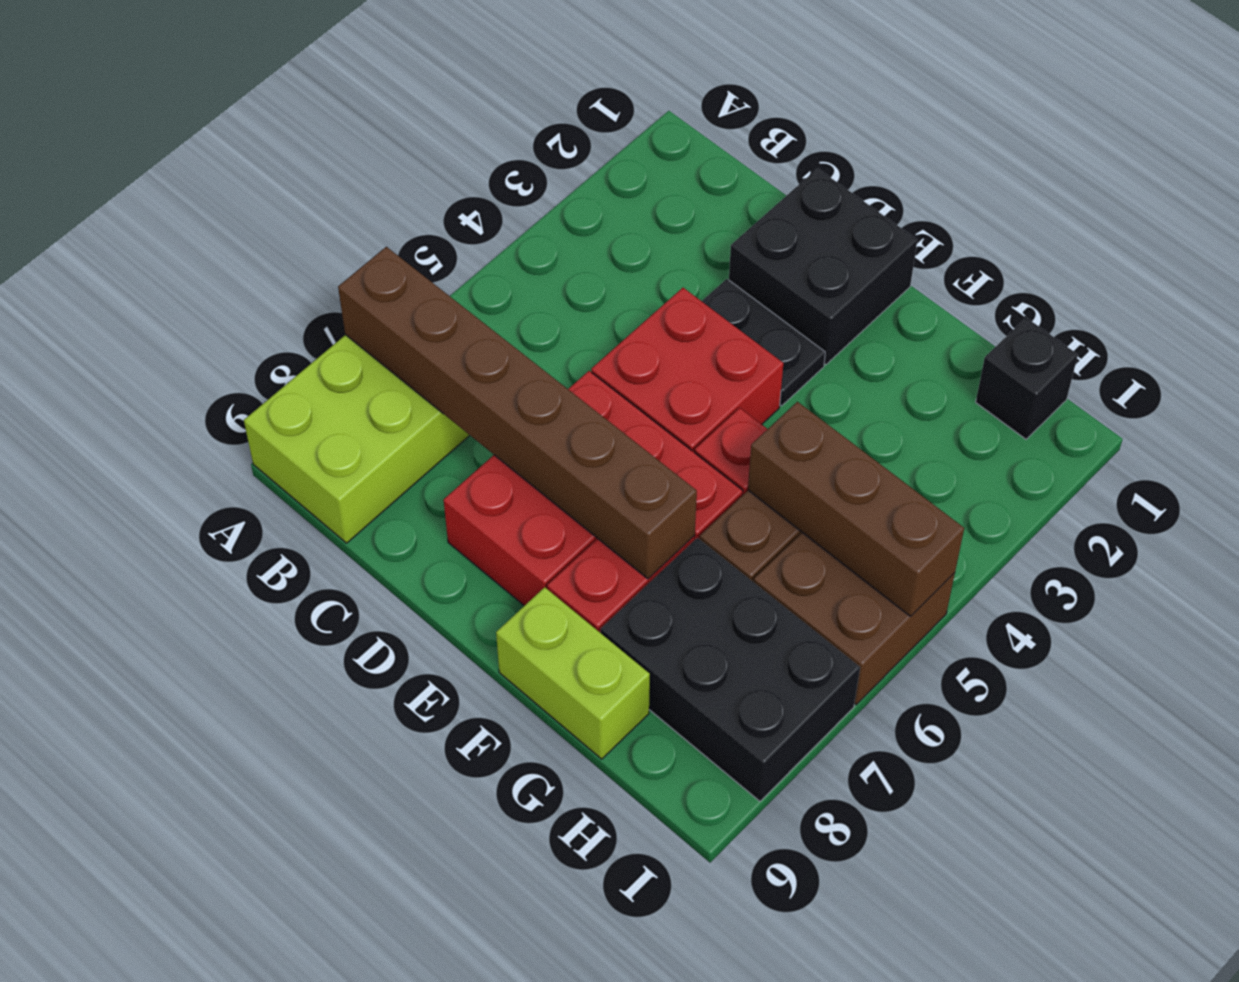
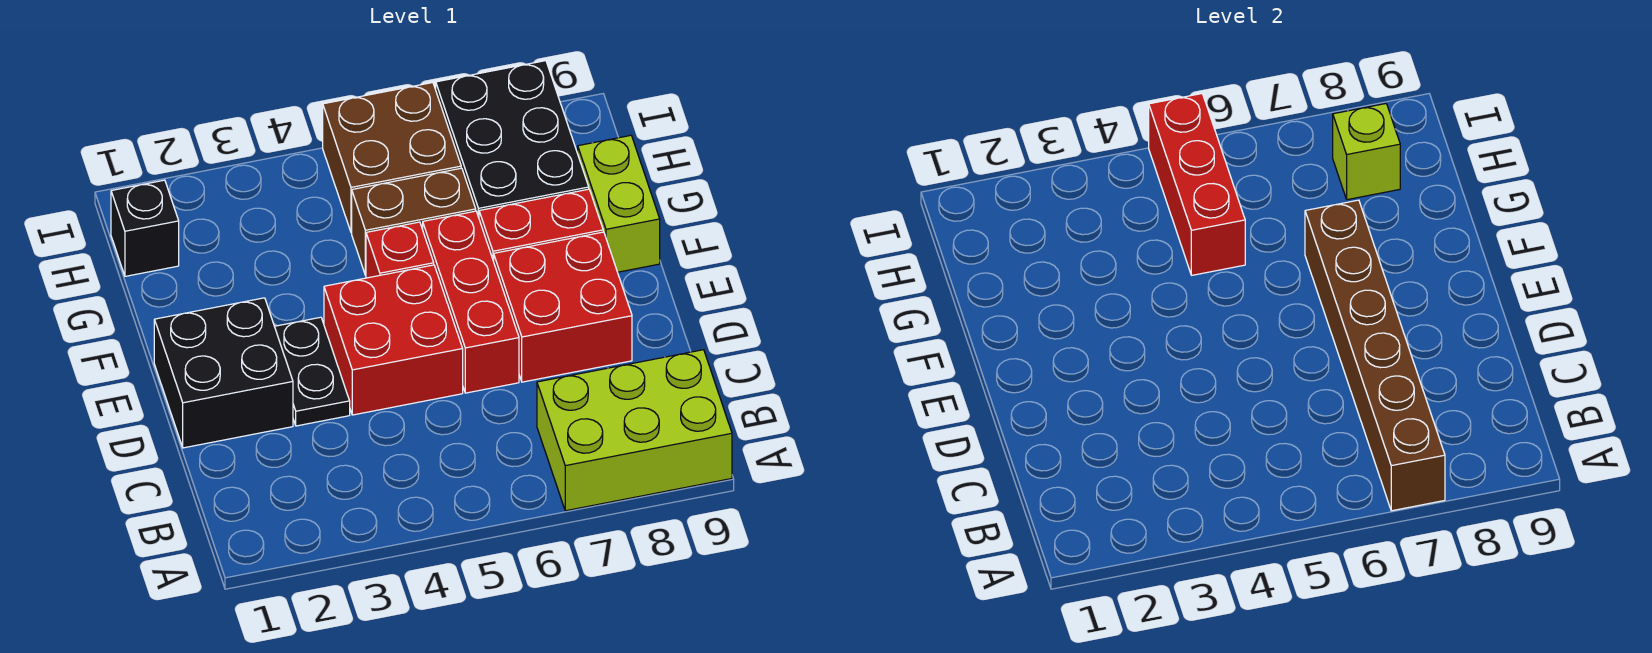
brown 1x3 brick [748,402,964,616] -> red 1x3 brick [1149,94,1245,275]
none -> lime 1x1 brick [1333,104,1400,200]

